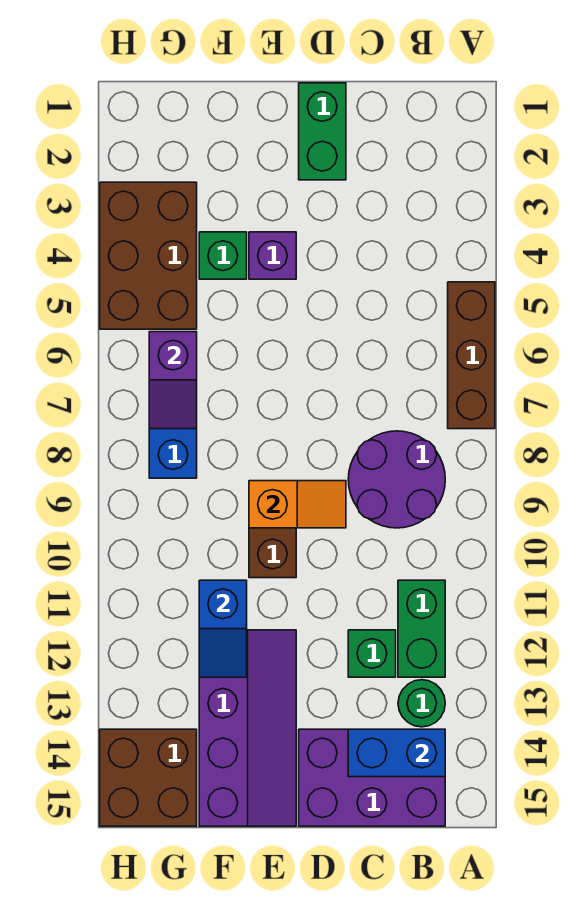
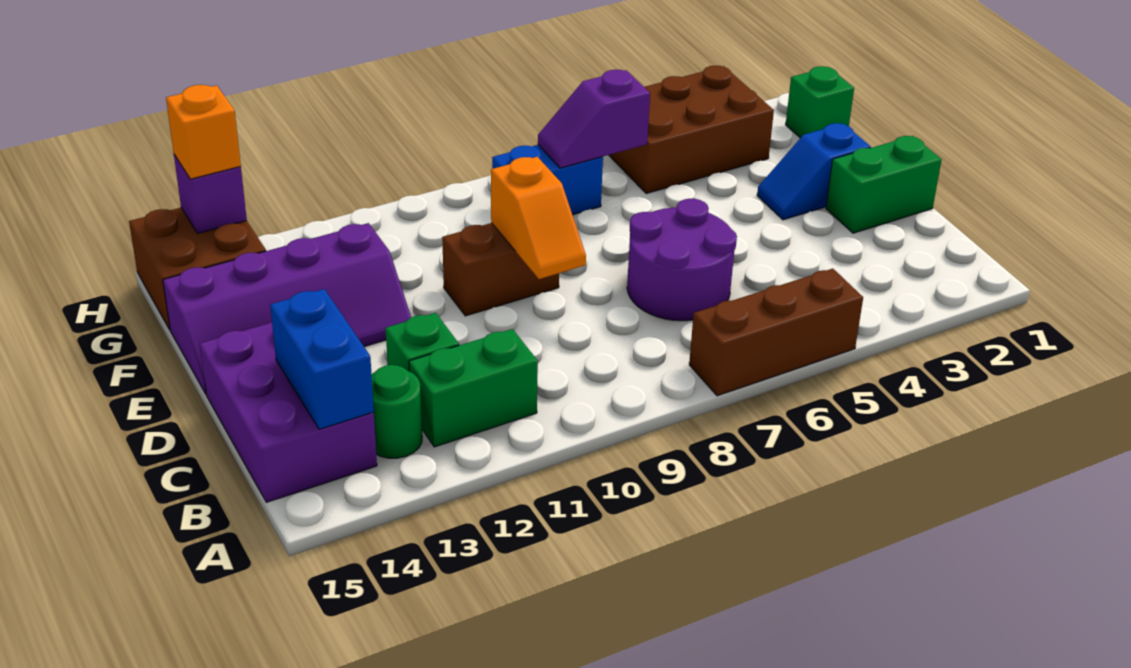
purple 2x2 round brick [348,431,445,528] -> purple 2x2 round brick moved to [627,199,737,321]
purple 1x1 brick [249,232,296,279] -> purple 1x1 brick moved to [174,155,247,233]
green 1x1 brick [199,232,247,279] -> green 1x1 brick moved to [786,66,854,138]
blue 1x2 slope [199,580,247,677] -> blue 1x2 slope moved to [757,123,871,220]
none -> orange 1x1 brick [166,85,241,179]

